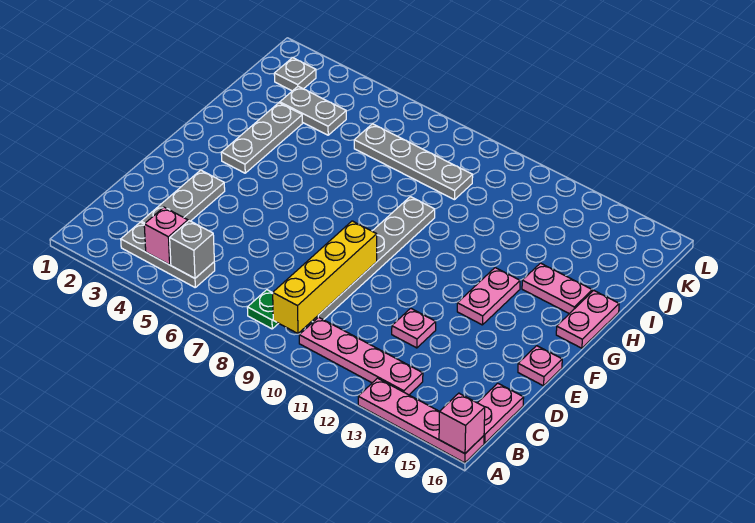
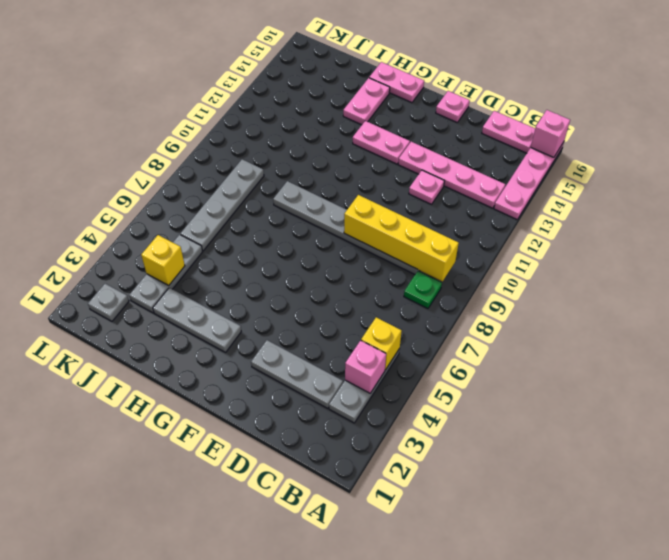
grey 1x1 brick [170,221,214,278] -> yellow 1x1 brick [361,317,402,370]
pink 1x4 plate [299,317,423,395] -> pink 1x4 plate turned to [398,142,505,208]
grey 1x2 plate [280,86,346,135] -> grey 1x3 plate [129,235,203,313]
none -> yellow 1x1 brick [141,235,185,285]

